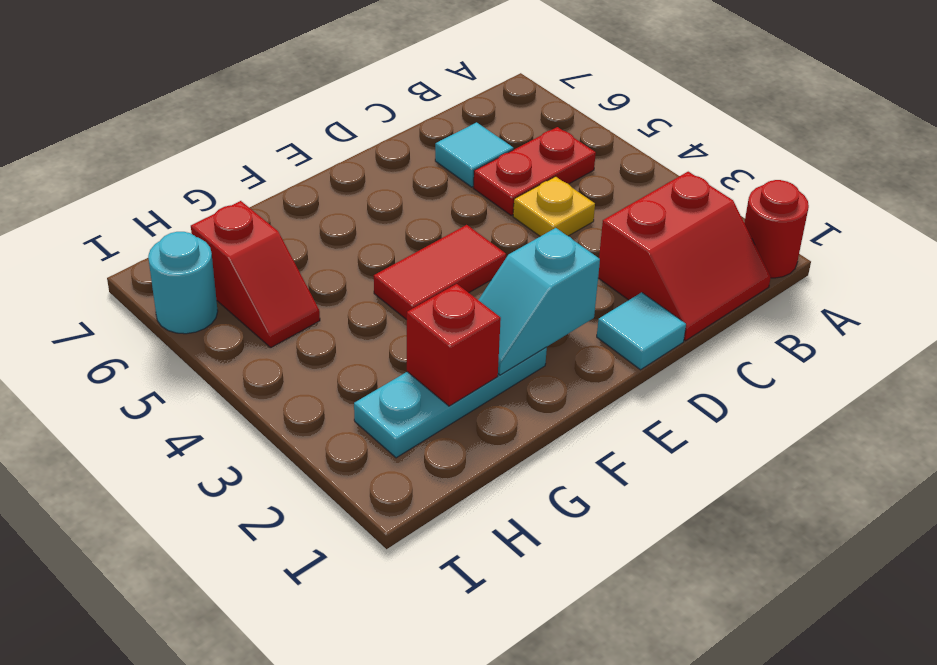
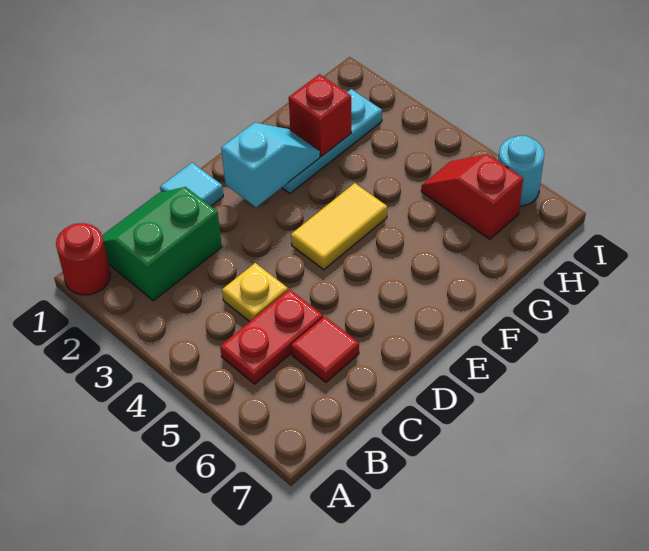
red 2x2 slope [598,172,771,341] -> green 2x2 slope [102,187,222,301]
cyan 1x1 tile [435,122,513,187] -> red 1x1 tile [291,316,359,382]
red 1x2 tile [374,225,506,320] -> yellow 1x2 tile [291,183,387,270]

